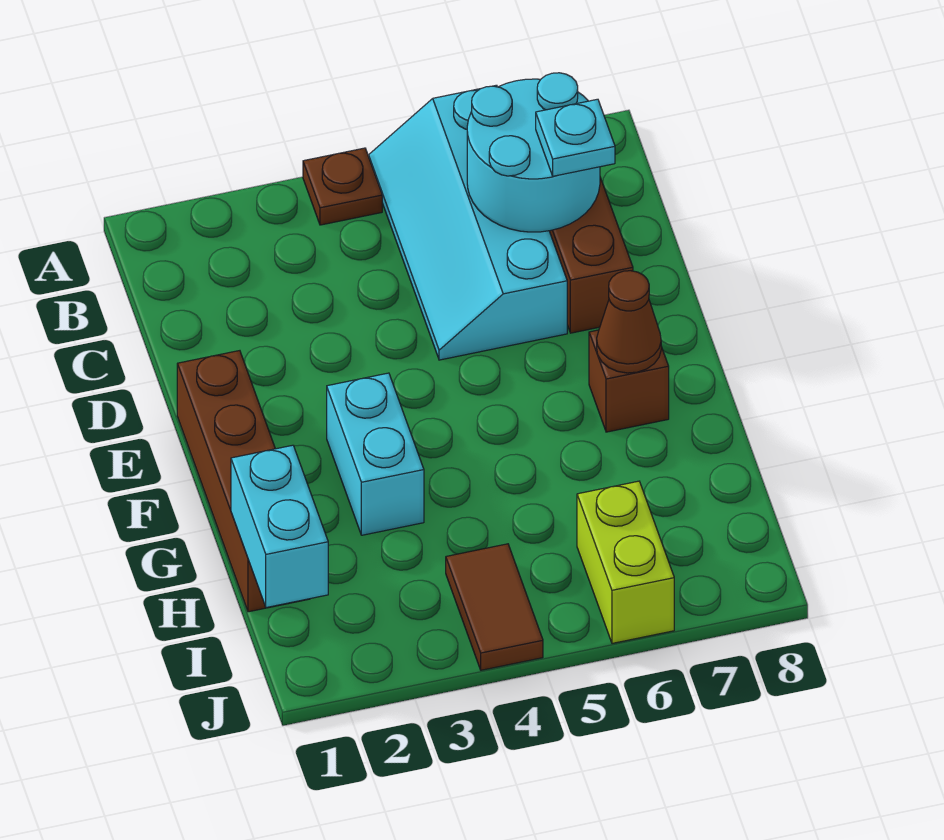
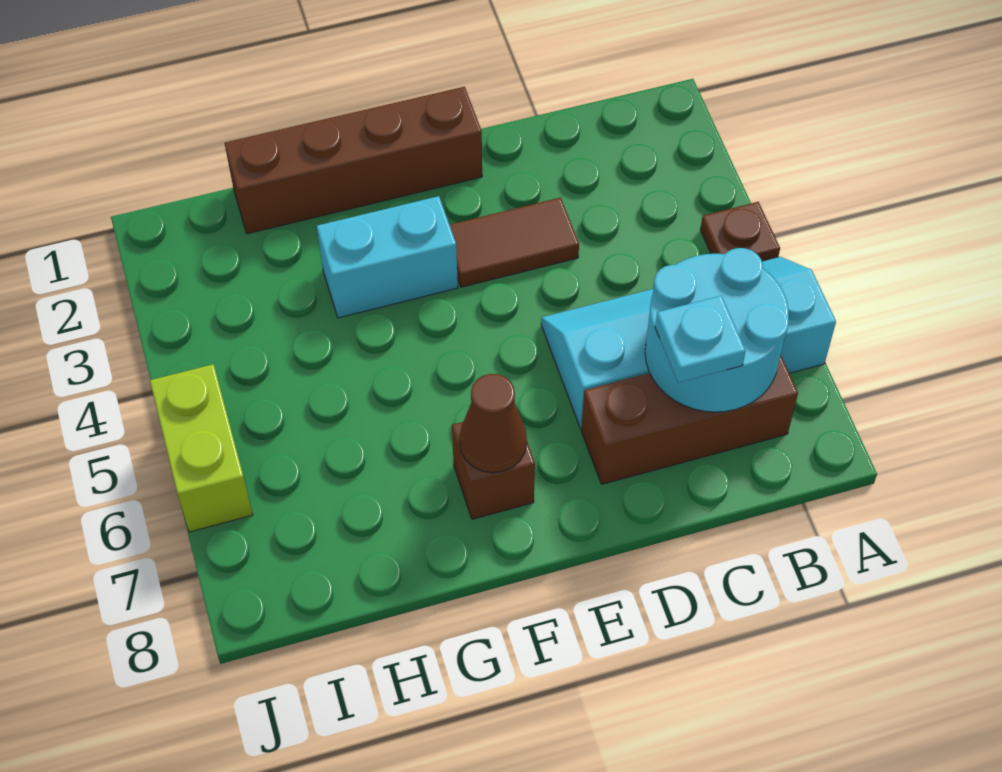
cyan 1x2 brick [231,445,328,608] -> none
brown 1x2 tile [446,544,543,670] -> brown 1x2 tile moved to [450,198,579,287]
lime 1x2 brick [577,481,674,643] -> lime 1x2 brick turned to [150,364,253,532]

